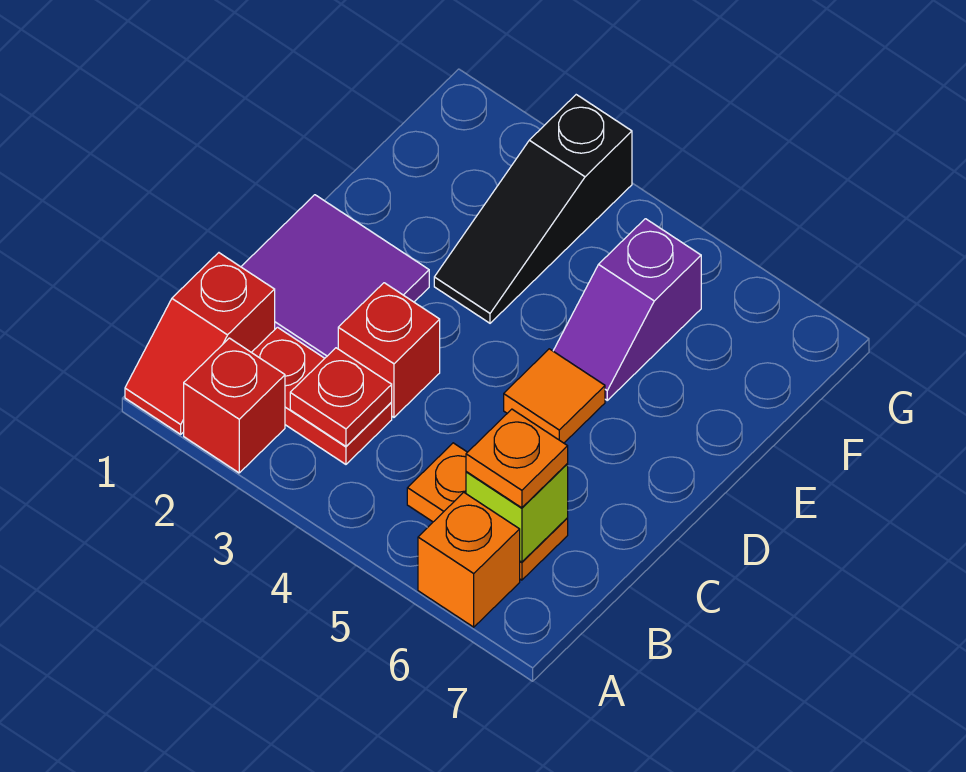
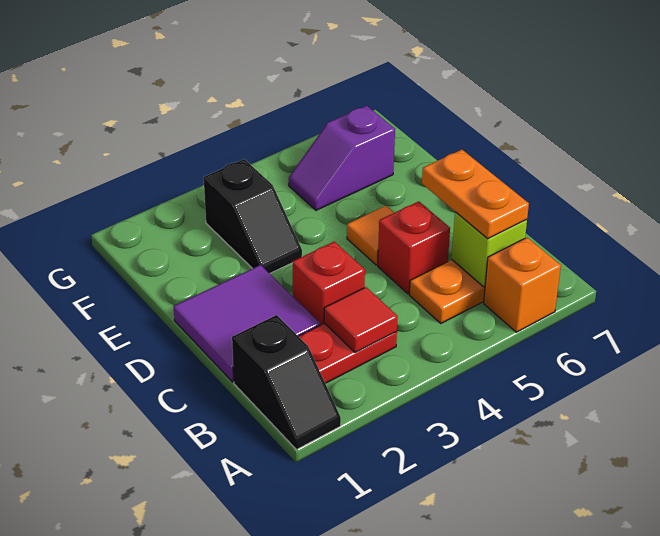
red 1x2 slope [125,253,275,434] -> black 1x2 slope [232,315,341,450]
red 1x1 brick [184,338,285,473] -> red 1x1 brick moved to [378,201,450,294]
red 1x1 plate [290,348,392,446] -> red 1x1 tile [324,287,398,353]
orange 1x1 plate [466,409,568,508] -> orange 1x2 plate [422,150,529,239]
black 1x3 slope [434,95,632,323] -> black 1x2 slope [204,159,302,274]
purple 1x2 slope [553,219,701,400] -> purple 1x2 slope turned to [289,105,395,210]

